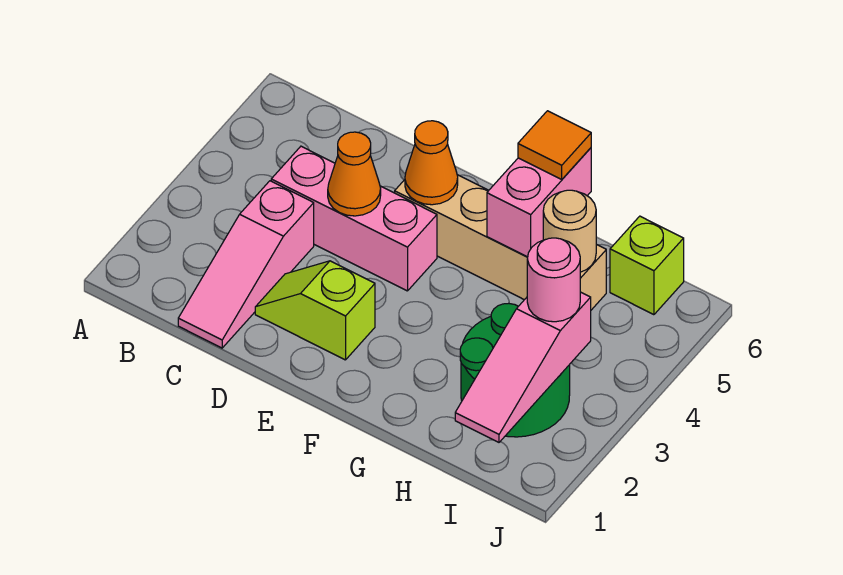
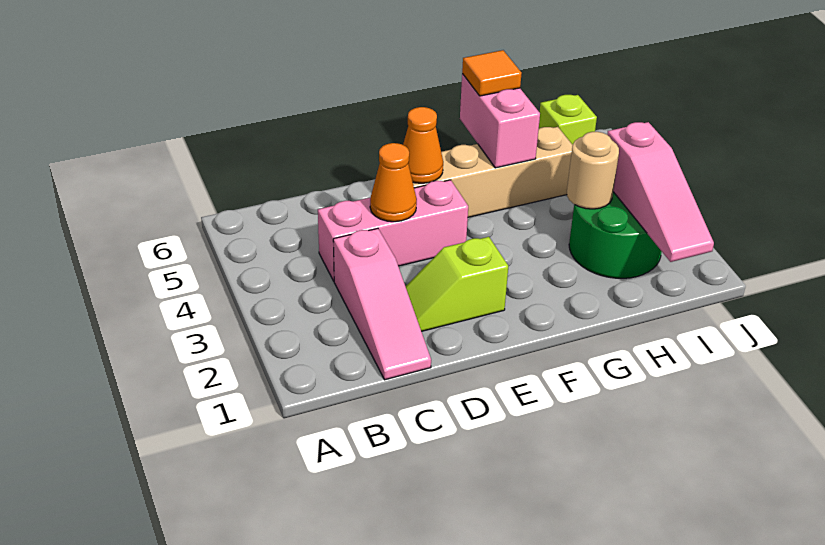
tan 1x1 round brick [543,190,596,272] -> tan 1x1 round brick moved to [567,132,619,209]
pink 1x1 round brick [527,238,580,322] -> none

